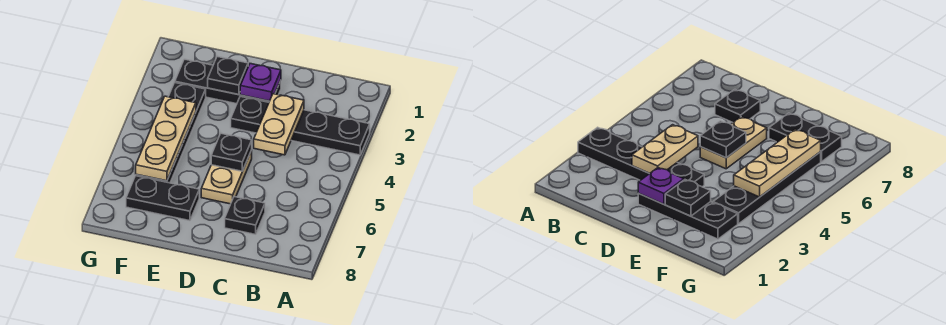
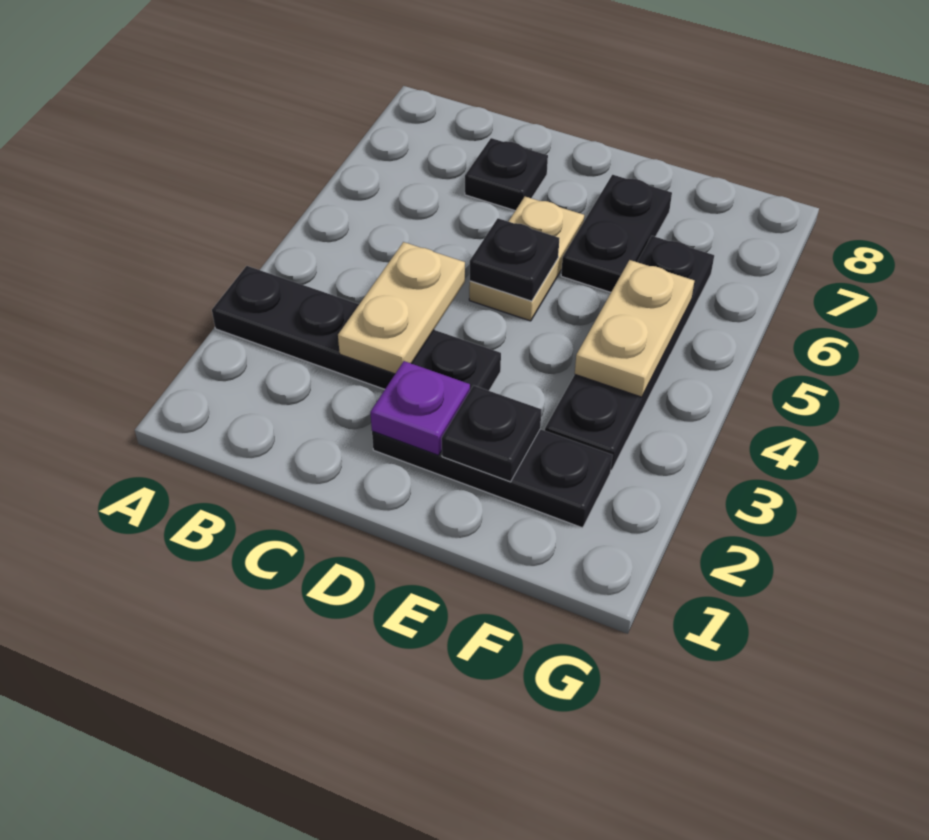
black 1x2 plate [126,176,199,221] -> black 1x2 plate turned to [561,175,672,292]
tan 1x3 plate [136,96,196,181] -> tan 1x2 plate [575,260,694,397]

